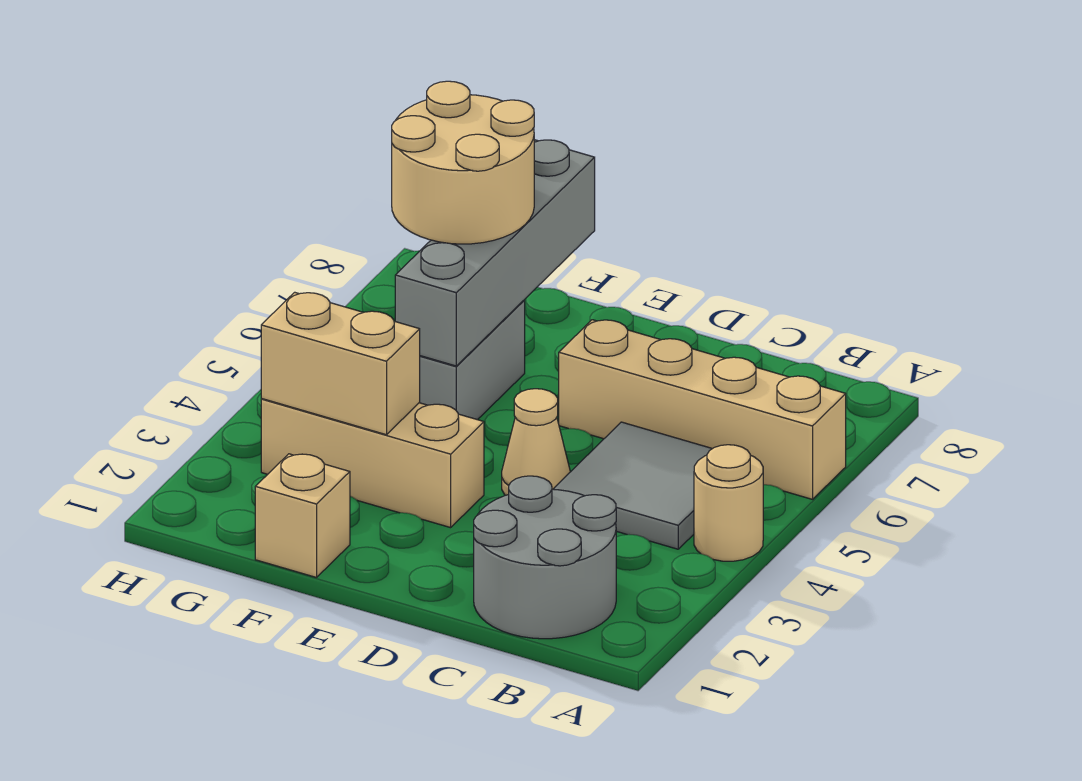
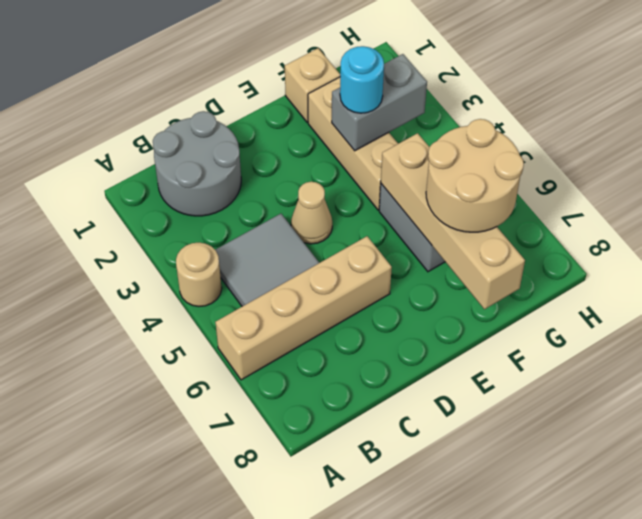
tan 1x3 brick [261,399,484,528] -> tan 1x3 brick turned to [308,77,398,210]
tan 1x2 brick [261,292,420,435] -> grey 1x2 brick [332,54,427,151]
none -> cyan 1x1 round brick [340,46,384,113]
grey 1x4 brick [395,140,595,366] -> tan 1x4 brick [381,133,525,309]

